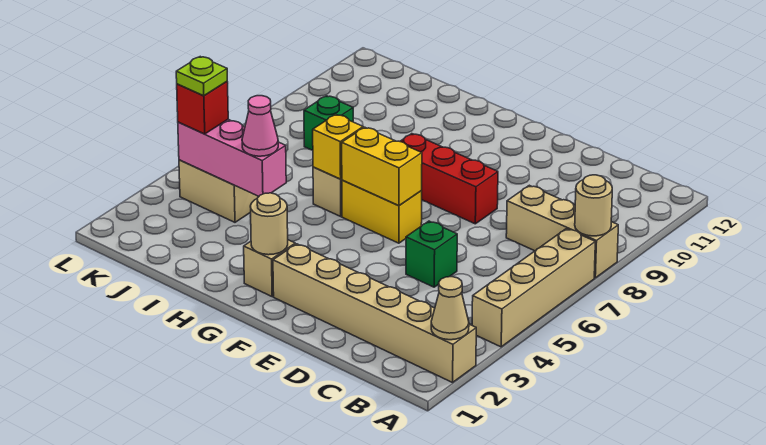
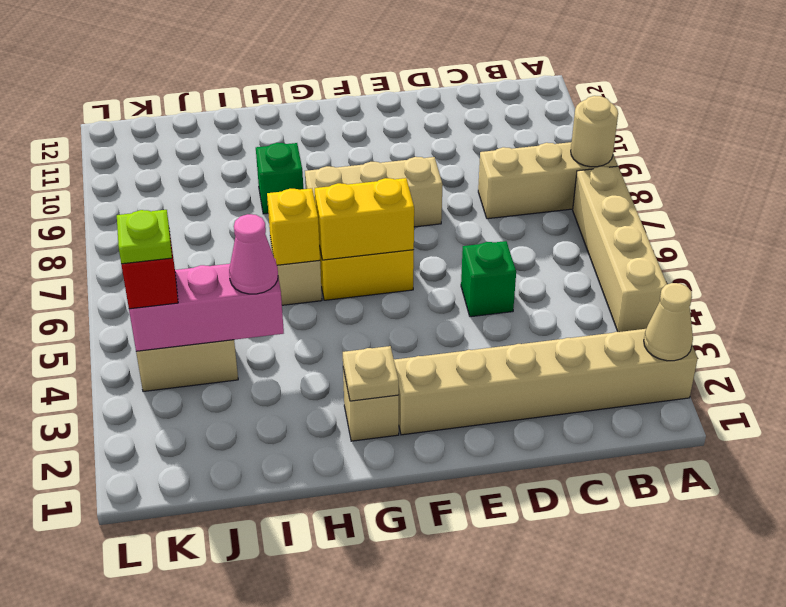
red 1x3 brick [400,134,498,224] -> tan 1x3 brick [305,157,443,227]
tan 1x1 round brick [250,193,288,255] -> tan 1x1 plate [343,346,399,401]
green 1x1 brick [304,96,353,150] -> green 1x1 brick moved to [256,143,303,214]

